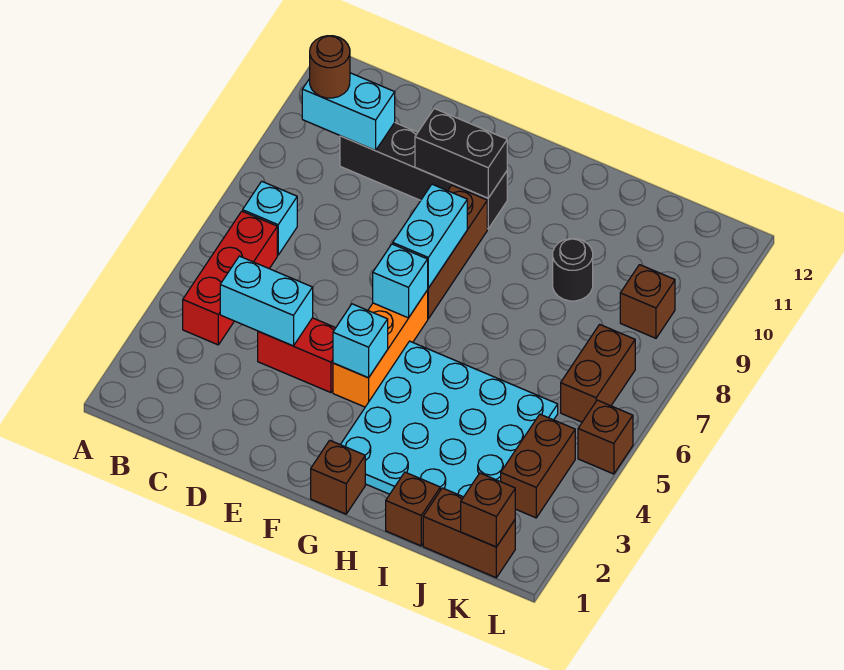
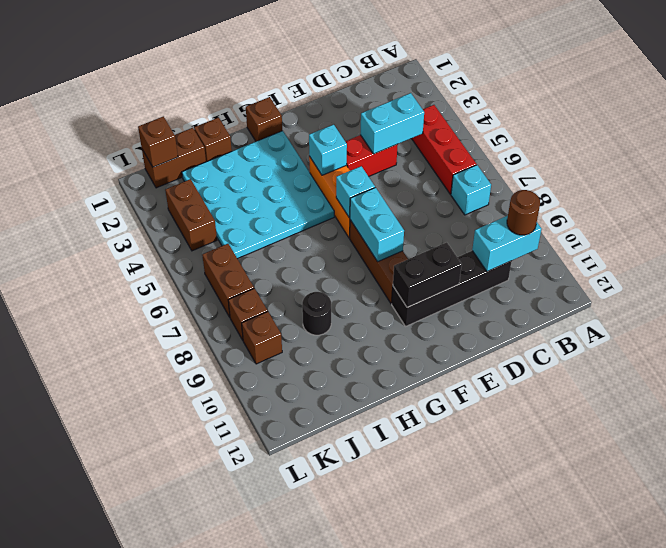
brown 1x1 brick [578,400,633,474] -> brown 1x1 brick moved to [228,288,268,340]

